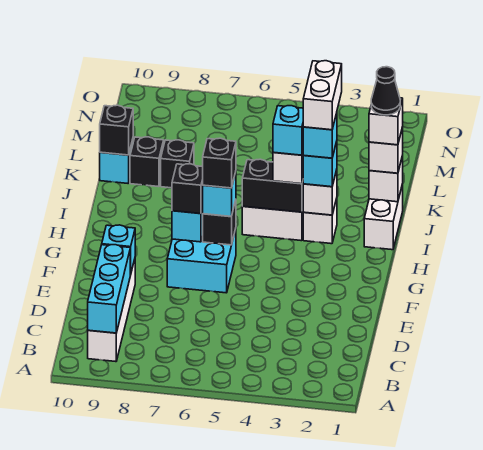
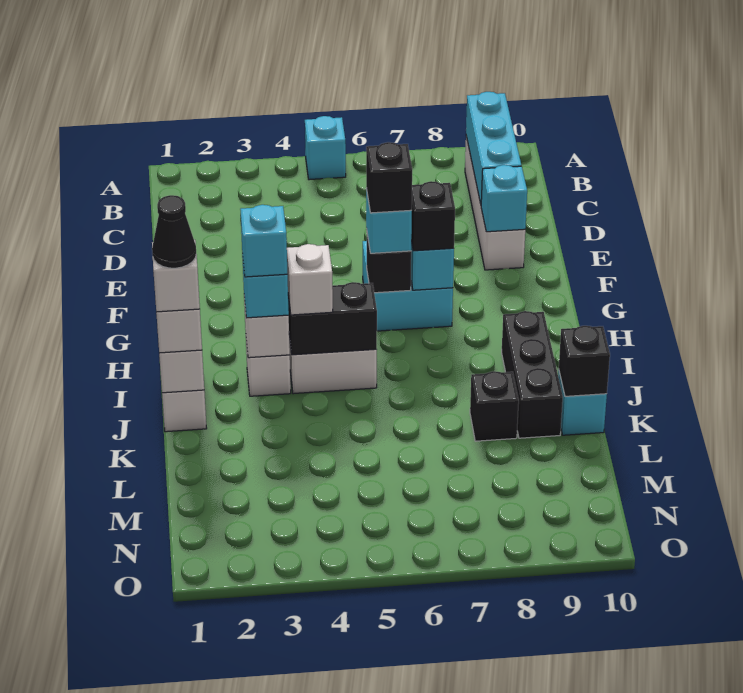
white 1x2 brick [303,61,342,130] -> none
cyan 1x1 brick [273,106,303,155] -> cyan 1x1 brick moved to [305,116,346,180]
black 1x1 brick [130,137,164,187] -> black 1x3 brick [502,311,563,438]

